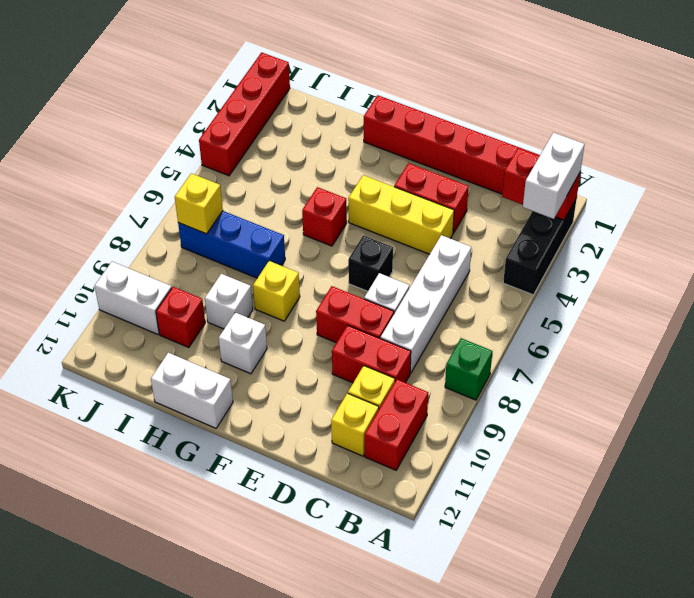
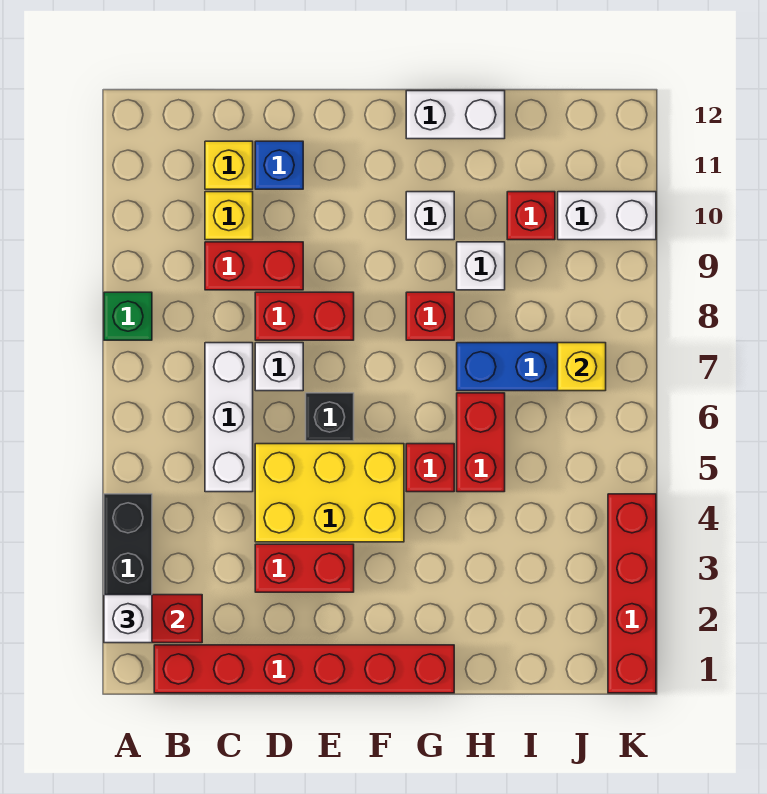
white 1x2 brick [523,133,584,219] -> white 1x1 brick [104,595,152,643]
red 1x2 brick [365,379,428,470] -> red 1x2 brick moved to [457,393,505,492]
white 1x4 brick [381,235,471,373] -> white 1x3 brick [205,343,253,492]
yellow 1x3 brick [348,175,454,254] -> yellow 2x3 brick [255,444,404,542]
none -> blue 1x1 brick [255,141,303,189]
yellow 1x1 brick [253,261,300,321] -> red 1x1 brick [406,292,454,340]

